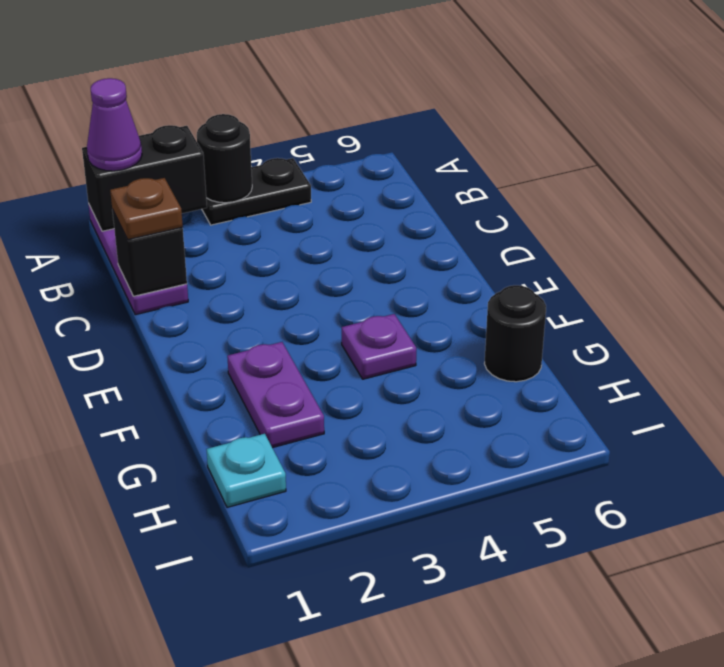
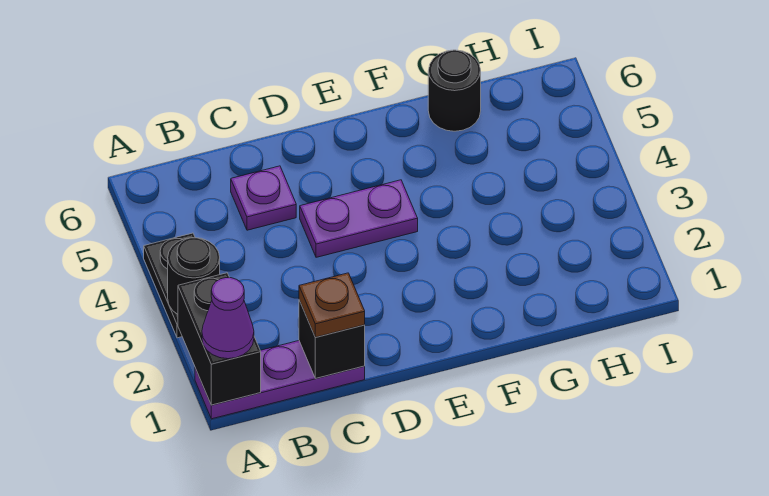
purple 1x2 plate [227,342,324,448] -> purple 1x2 plate moved to [300,180,418,257]
purple 1x1 plate [342,314,416,379] -> purple 1x1 plate moved to [231,166,296,230]
cyan 1x1 plate [207,434,286,507] -> none

